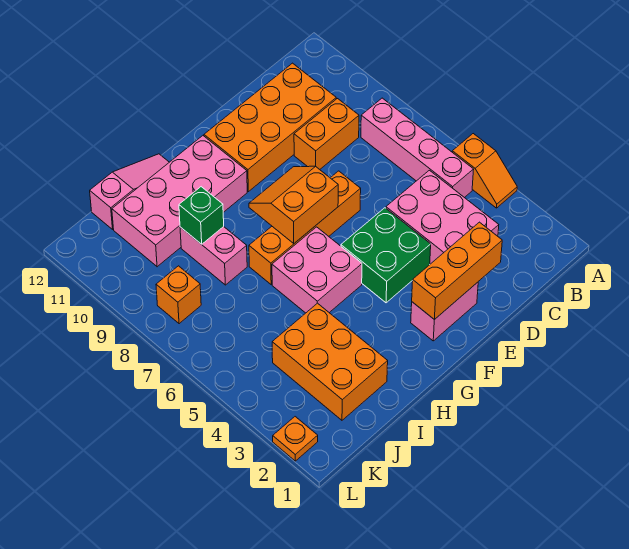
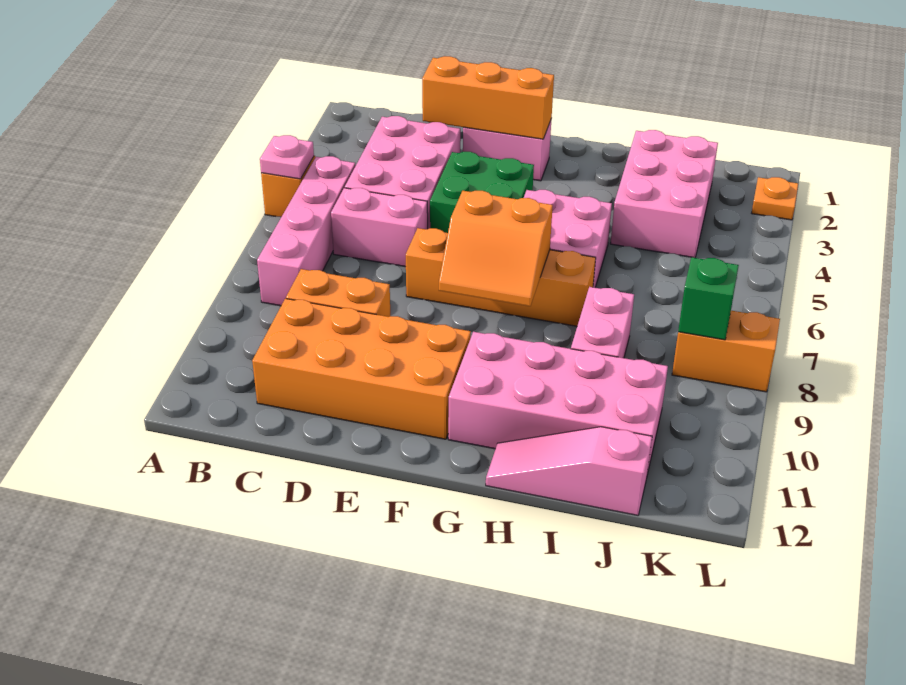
none -> pink 1x1 plate [260,135,314,179]
none -> pink 1x2 brick [331,188,428,267]
orange 2x3 brick [272,303,388,420] -> pink 2x3 brick [610,130,718,258]
green 1x1 brick [179,187,224,244] -> green 1x1 brick moved to [678,257,739,340]
orange 1x1 brick [156,266,201,324] -> orange 1x2 brick [672,311,780,392]

